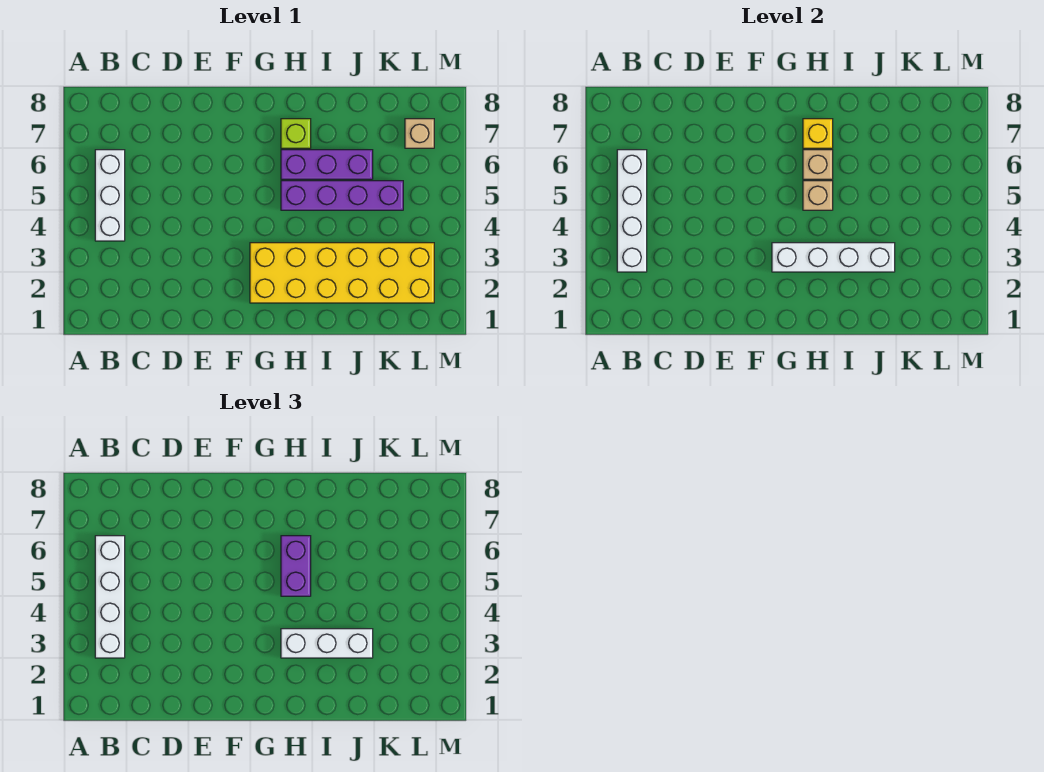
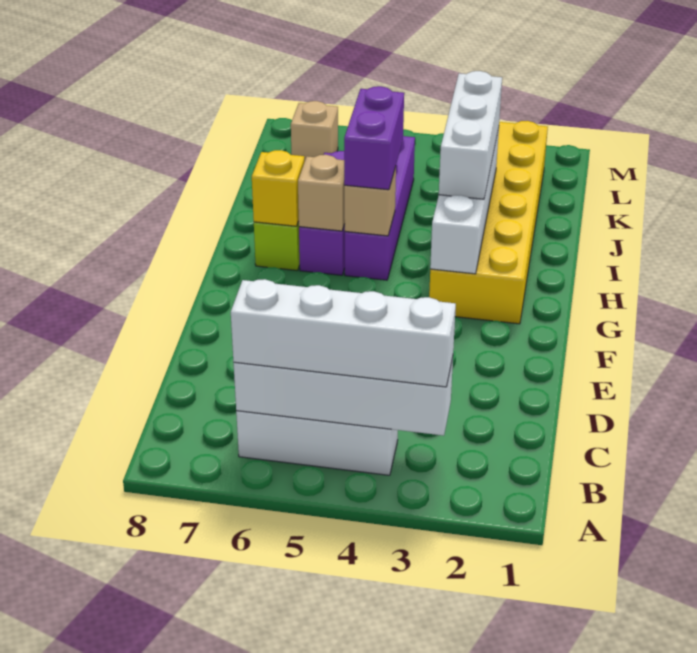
purple 1x2 brick [281,536,311,596] -> purple 1x2 brick turned to [344,86,404,190]

